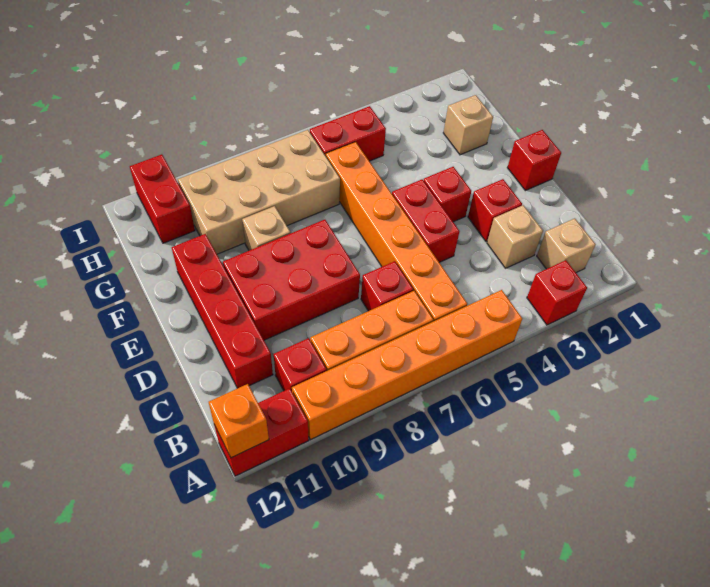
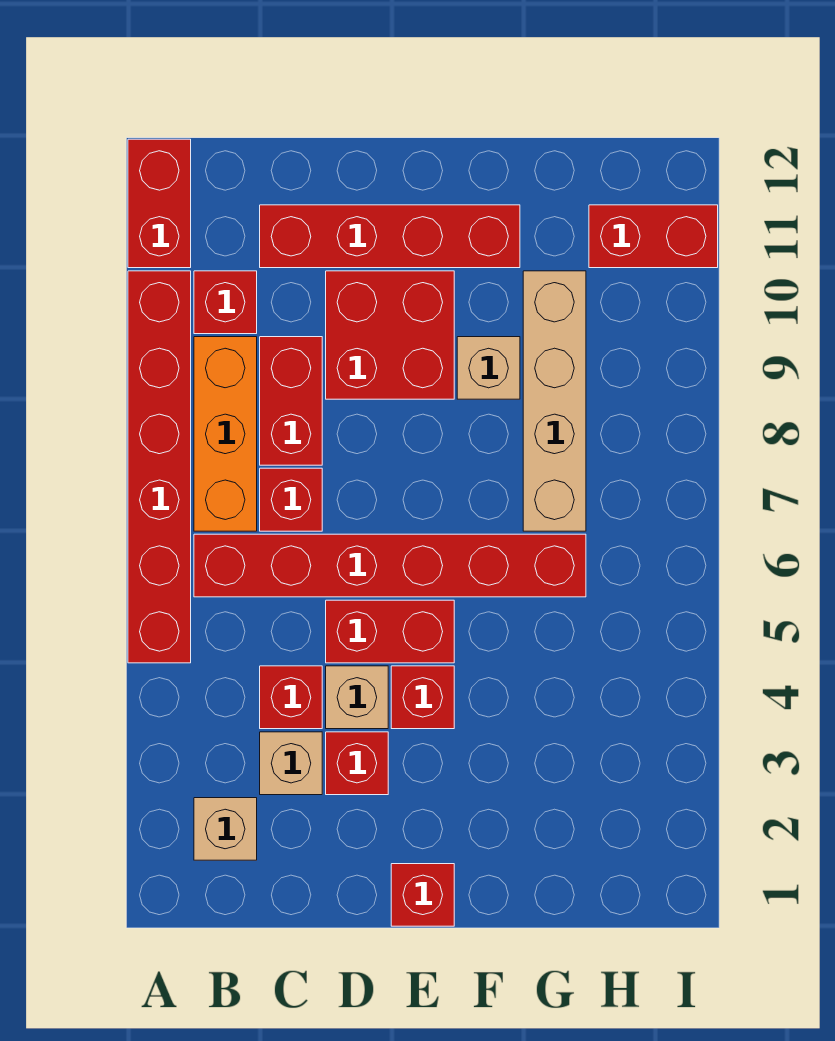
red 1x1 brick [527,260,587,325] -> red 1x1 brick moved to [260,666,322,729]
orange 1x6 brick [292,290,522,440] -> red 1x6 brick [128,271,191,663]
orange 1x1 brick [209,384,269,458] -> none
orange 1x6 brick [326,142,467,321] -> red 1x6 brick [194,534,586,597]
red 2x3 brick [223,220,360,340] -> red 2x2 brick [326,271,454,399]
tan 1x1 brick [443,95,493,155] -> tan 1x1 brick moved to [326,666,388,729]
tan 2x4 brick [178,130,340,254] -> tan 1x4 brick [523,271,586,531]
red 1x2 brick [310,106,386,161] -> red 1x2 brick moved to [260,337,322,465]

